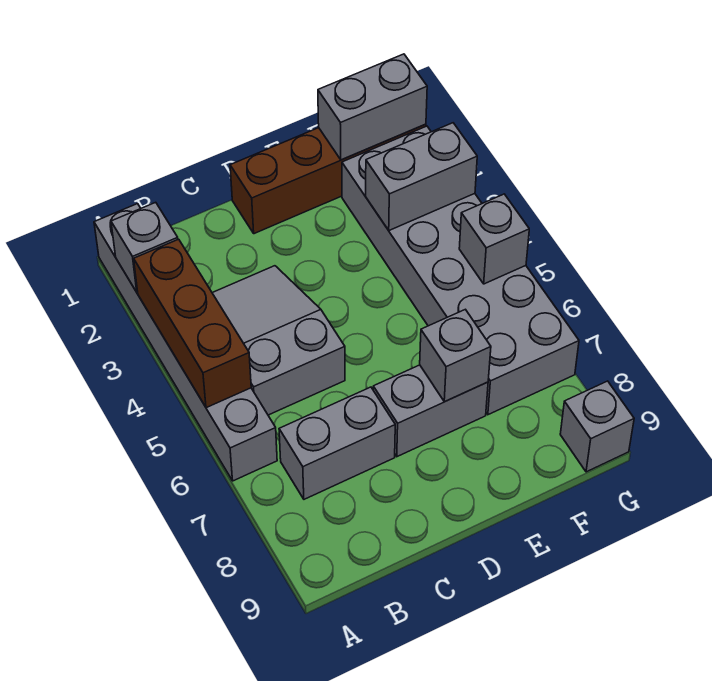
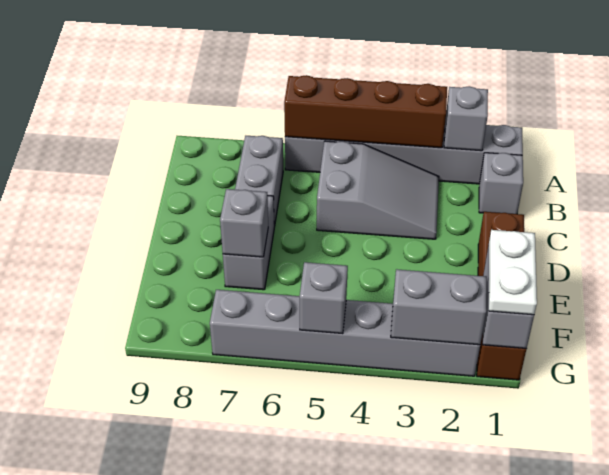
brown 1x3 brick [134,239,251,408] -> brown 1x4 brick [284,75,447,148]
none -> white 1x2 plate [489,230,537,315]
grey 2x6 brick [342,126,579,415] -> grey 1x6 brick [210,290,480,376]
grey 1x2 brick [366,123,477,230] -> grey 1x2 brick turned to [391,269,487,345]
grey 1x1 brick [560,381,634,472] -> grey 1x1 brick moved to [479,153,523,214]

